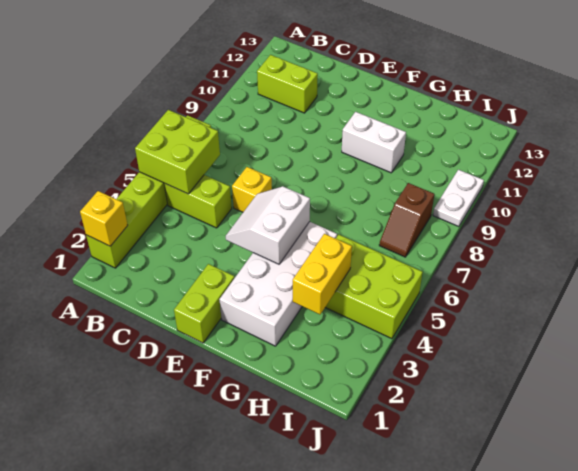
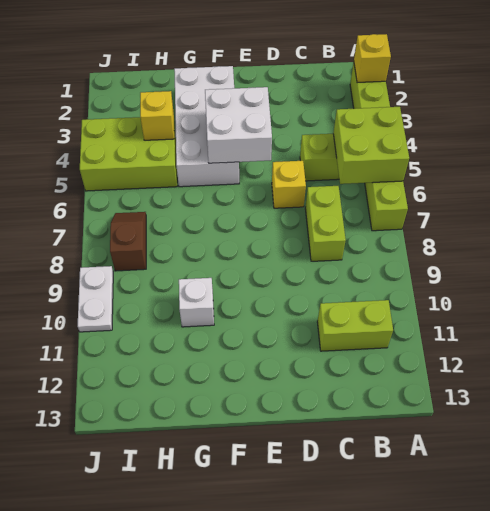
lime 1x2 brick [174,264,234,343] -> lime 1x2 brick moved to [305,186,346,261]
white 2x2 slope [226,186,310,264] -> white 2x2 brick [205,87,272,163]
white 1x2 brick [342,112,406,173] -> white 1x1 brick [179,278,214,327]
yellow 1x2 brick [293,234,352,314] -> yellow 1x1 brick [140,91,174,140]

